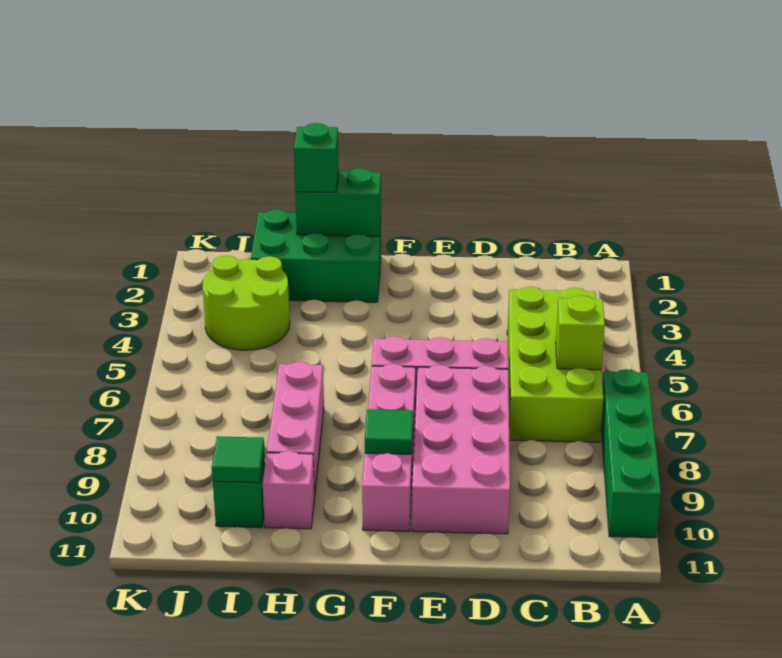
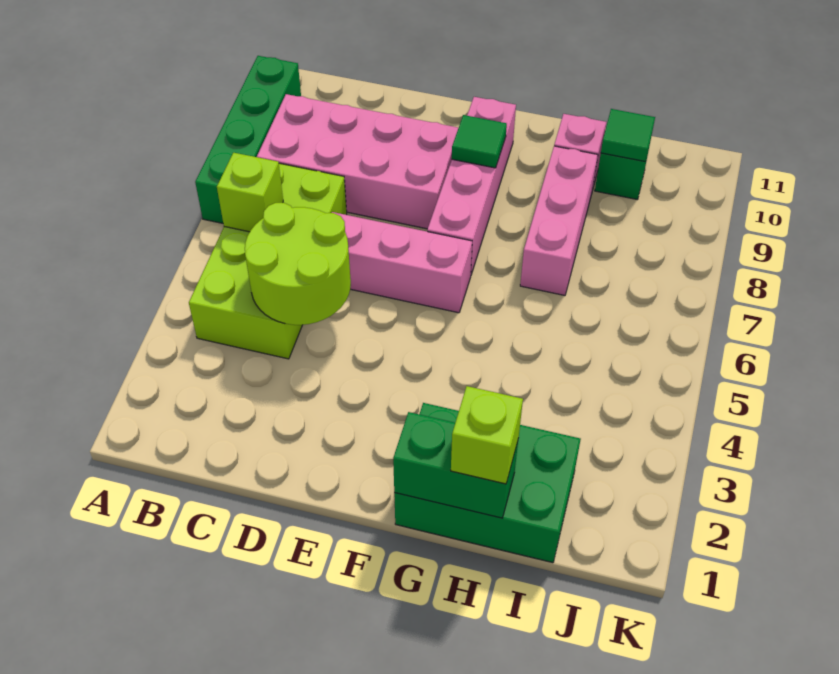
pink 2x4 brick [412,365,510,534] -> pink 2x4 brick turned to [257,94,458,229]
green 1x1 brick [294,123,339,193] -> lime 1x1 brick [451,386,523,484]
lime 2x2 round brick [203,255,290,350] -> lime 2x2 round brick moved to [245,203,351,325]

